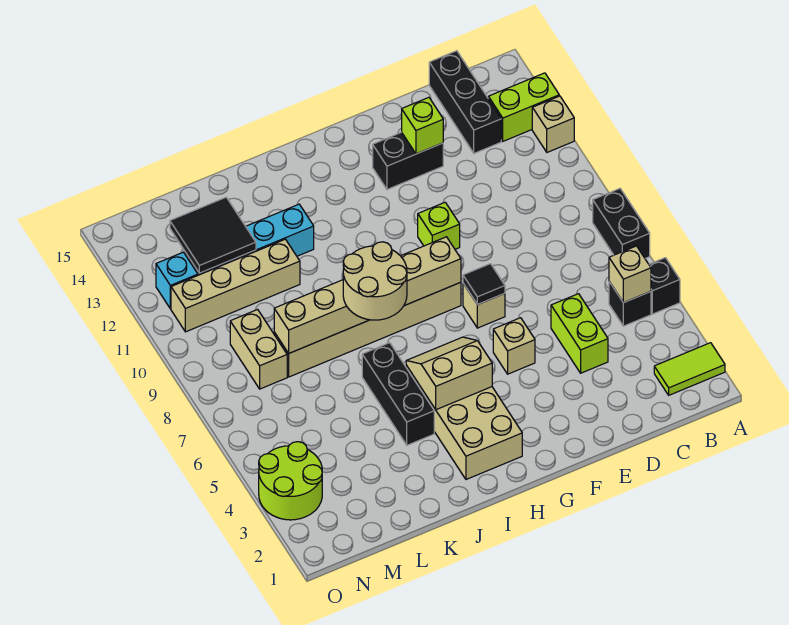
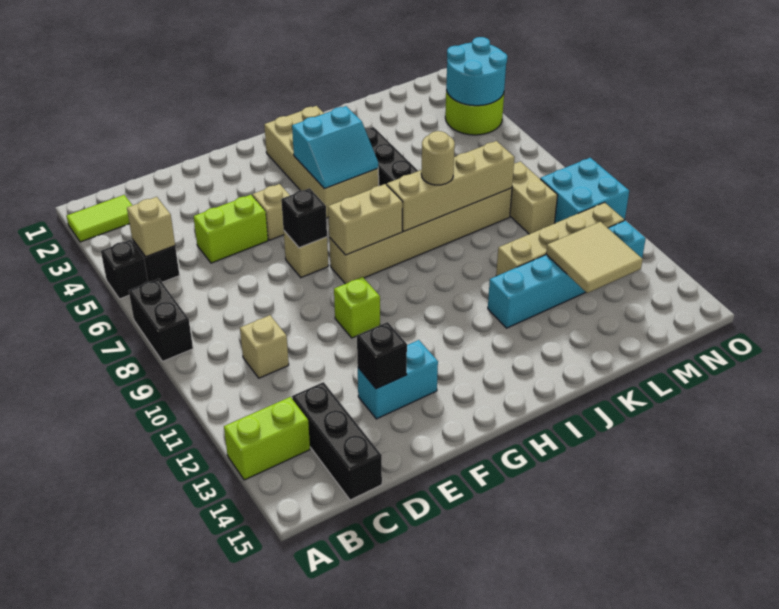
tan 1x1 brick [532,96,574,152] -> tan 1x1 brick moved to [240,315,289,378]
lime 1x2 brick [551,294,608,373] -> lime 1x2 brick turned to [194,195,268,263]
black 1x2 brick [373,132,443,189] -> cyan 1x2 brick [358,340,438,419]
lime 1x1 brick [402,97,443,154] -> black 1x1 brick [357,322,407,389]
black 1x1 tile [463,264,505,305] -> black 1x1 brick [281,188,327,248]
tan 2x2 slope [406,337,492,410] -> cyan 2x2 slope [292,106,378,189]
tan 2x2 round brick [343,242,407,320] -> tan 1x1 round brick [421,131,455,185]
black 2x2 tile [170,197,256,273] -> tan 2x2 tile [546,222,643,293]
none -> cyan 2x2 round brick [446,37,507,106]
none -> cyan 2x2 brick [540,158,629,223]

